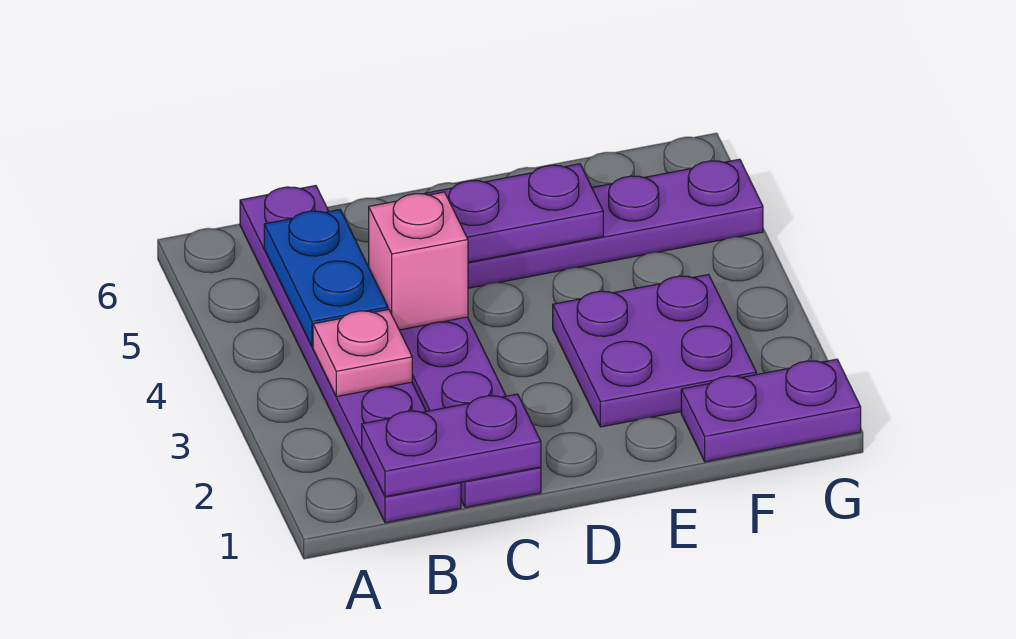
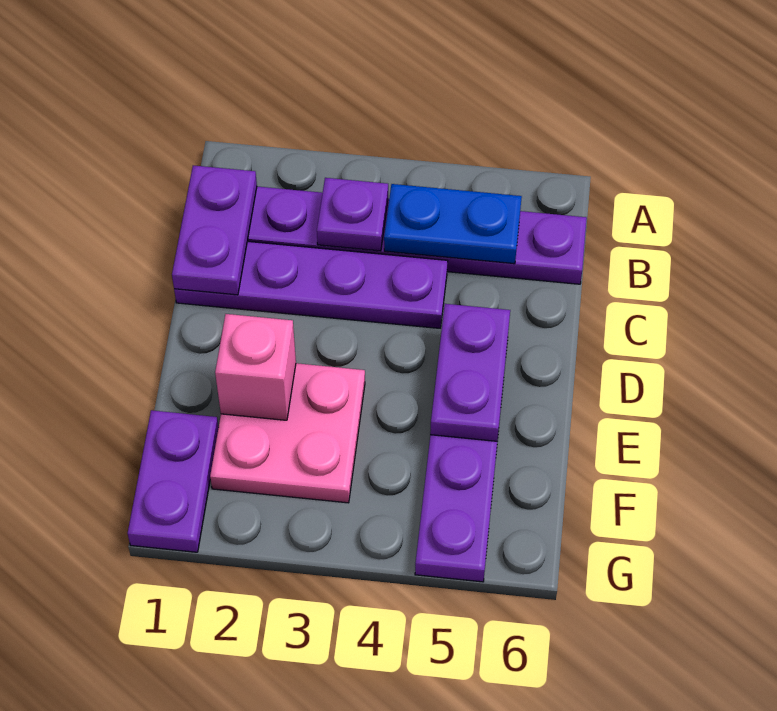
pink 1x1 plate [313,309,412,397] -> purple 1x1 plate [317,178,388,251]
pink 1x1 brick [369,192,468,330] -> pink 1x1 brick moved to [215,314,296,420]
purple 2x2 plate [553,275,756,427] -> pink 2x2 plate [210,363,365,503]

